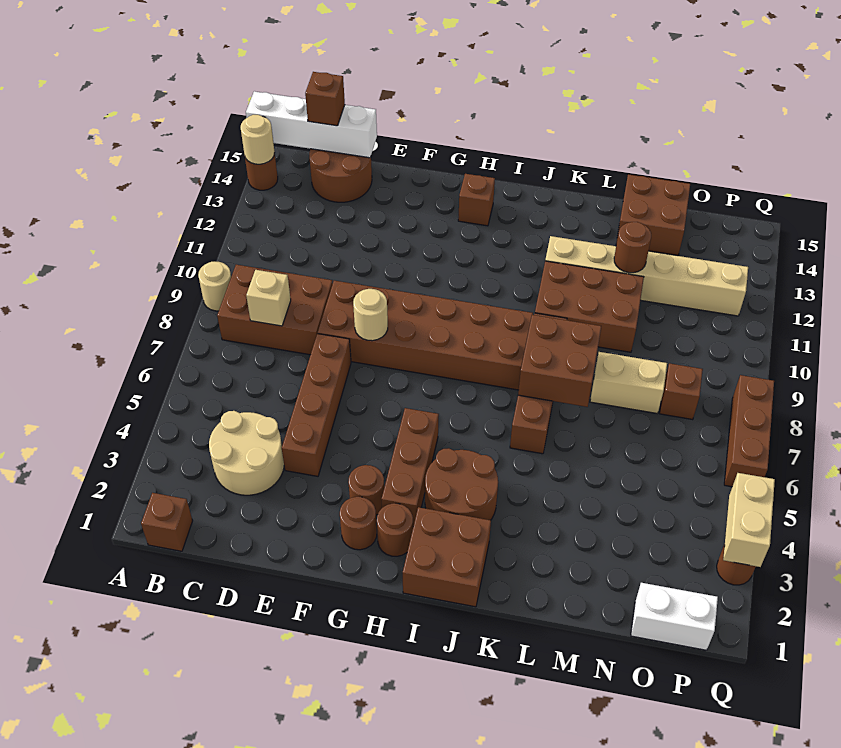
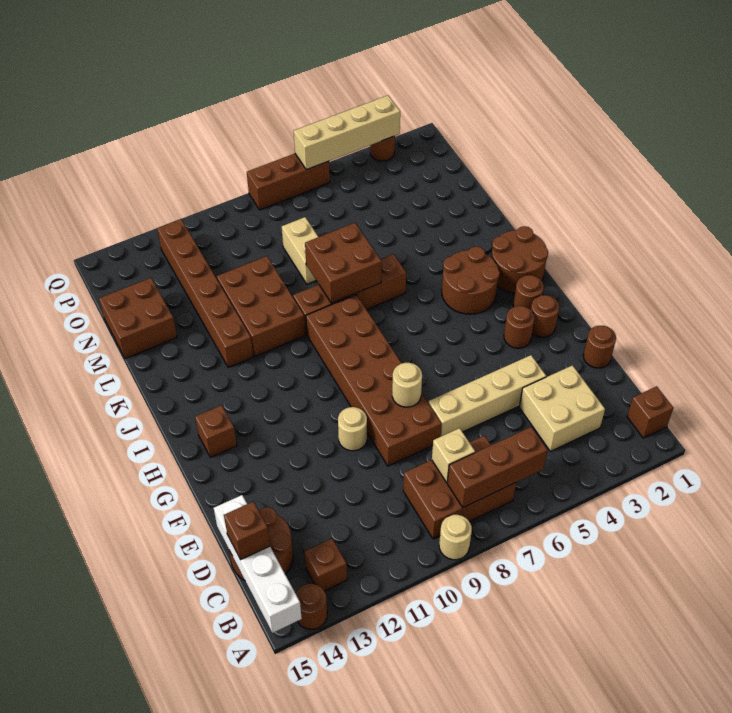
tan 1x1 round brick [241,115,275,164] -> tan 1x1 round brick moved to [338,407,367,451]
brown 2x3 brick [217,265,332,355] -> brown 2x3 brick turned to [403,436,516,539]
tan 2x2 round brick [209,411,284,495] -> tan 2x2 brick [519,365,605,451]
brown 1x4 brick [282,334,351,476] -> tan 1x4 brick [428,355,546,437]
brown 1x3 brick [381,408,439,526] -> brown 1x3 brick moved to [447,427,548,507]
brown 2x2 brick [403,507,491,607] -> brown 2x2 round brick [491,226,548,293]
tan 1x6 brick [545,236,748,316] -> brown 1x6 brick [157,219,253,368]
brown 1x1 round brick [614,222,651,273] -> brown 1x1 round brick moved to [583,326,616,368]
white 1x2 brick [631,583,718,650] -> none
brown 1x1 brick [660,363,703,420] -> brown 1x1 brick moved to [304,538,347,591]
tan 1x2 brick [723,473,775,567] -> tan 1x4 brick [294,95,400,170]

